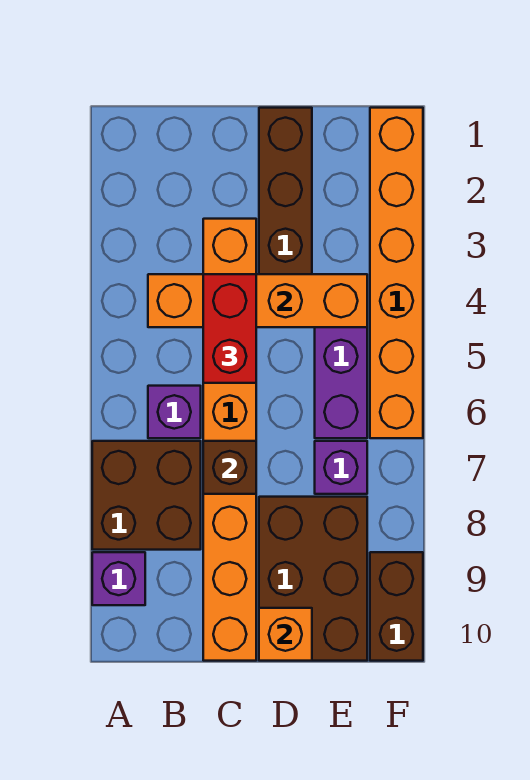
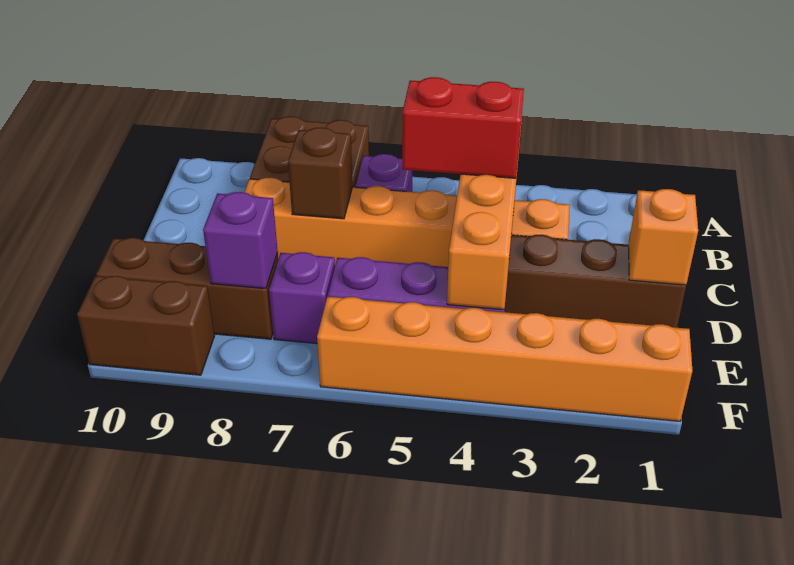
purple 1x1 brick [92,552,145,605] -> purple 1x1 brick moved to [203,192,278,289]
orange 1x8 brick [203,219,256,661] -> orange 1x6 brick [244,178,570,267]
brown 2x3 brick [259,497,367,661] -> brown 1x3 brick [96,238,278,339]
orange 1x1 brick [259,608,312,661] -> orange 1x1 brick moved to [629,189,698,285]

